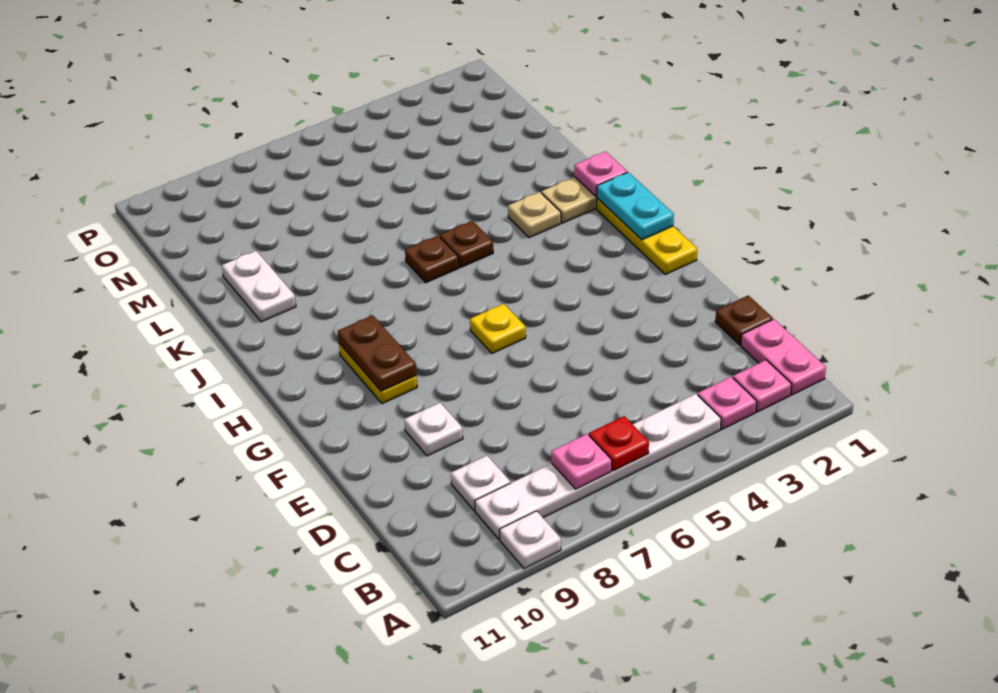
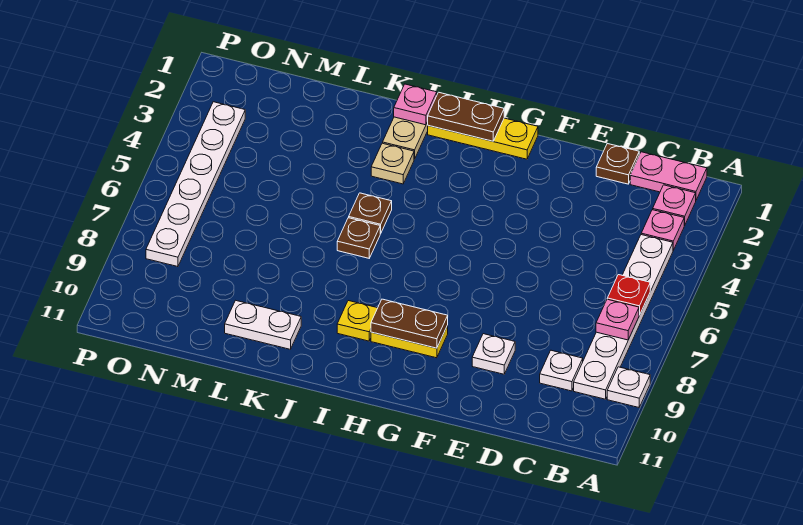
yellow 1x1 plate [470,304,526,353] -> yellow 1x1 plate moved to [337,301,377,341]
cyan 1x2 plate [596,172,674,240] -> brown 1x2 plate [428,92,504,141]
none -> white 1x6 plate [146,102,245,267]

